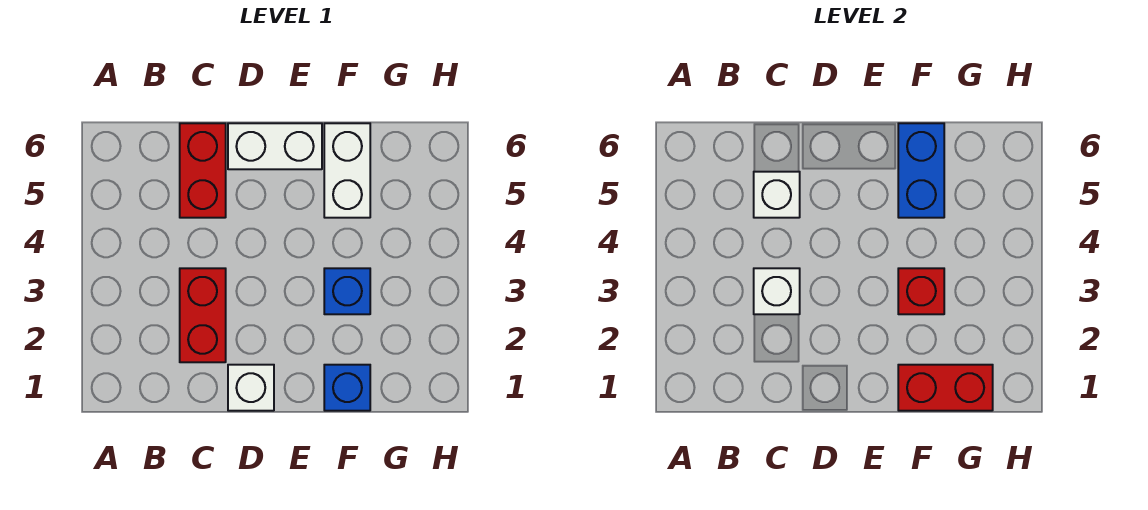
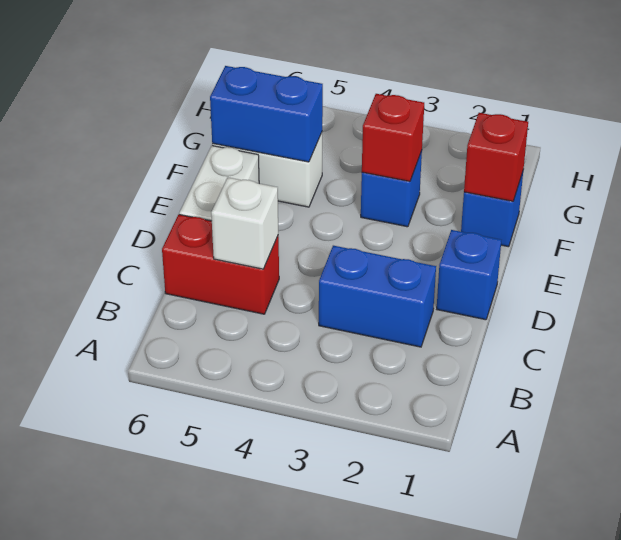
red 1x2 brick [180,268,226,362] -> blue 1x2 brick [319,246,436,347]
white 1x1 brick [754,268,800,314] -> none
white 1x1 brick [228,365,274,411] -> blue 1x1 brick [437,230,501,320]
red 1x2 brick [898,365,993,411] -> red 1x1 brick [464,113,528,201]

